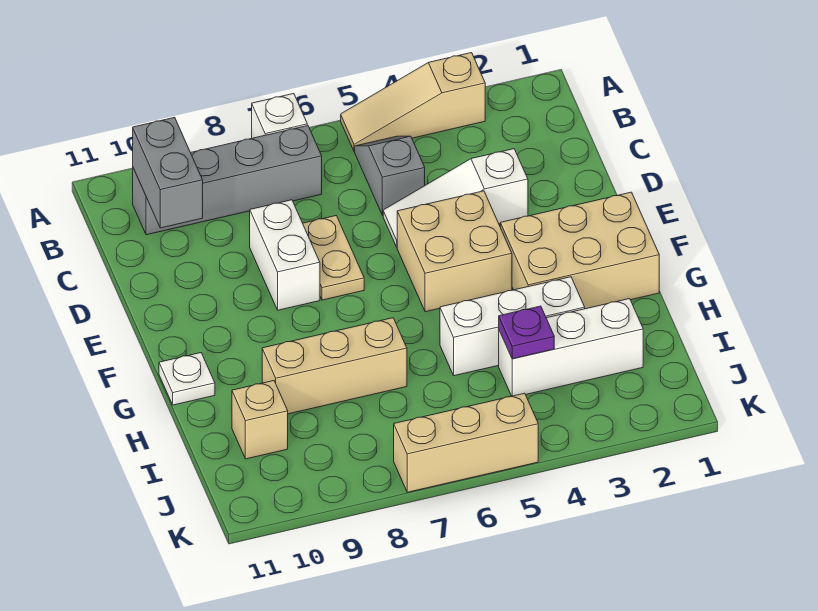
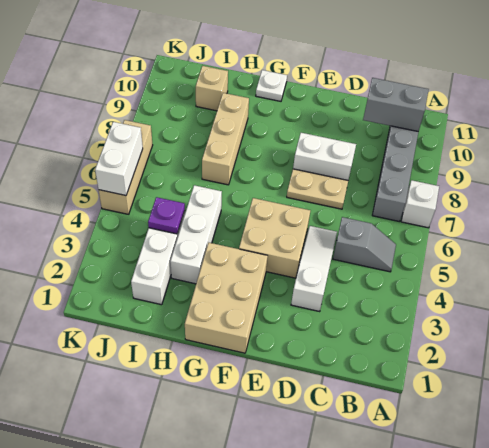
tan 1x3 slope [341,53,485,152] -> none
none -> white 1x2 brick [95,122,143,196]

